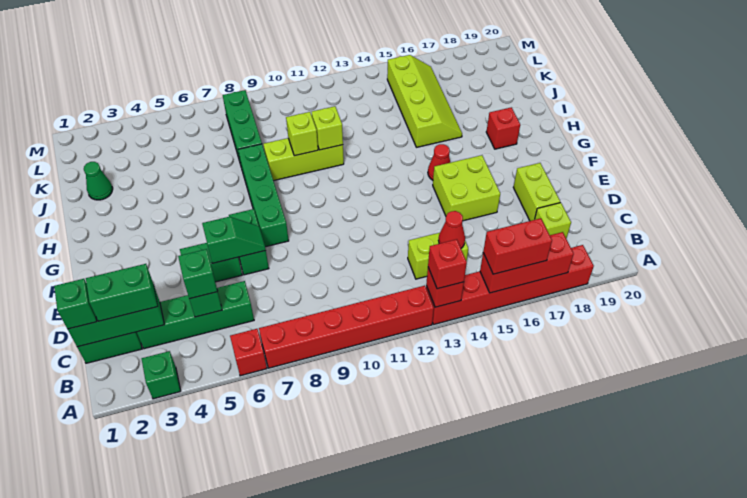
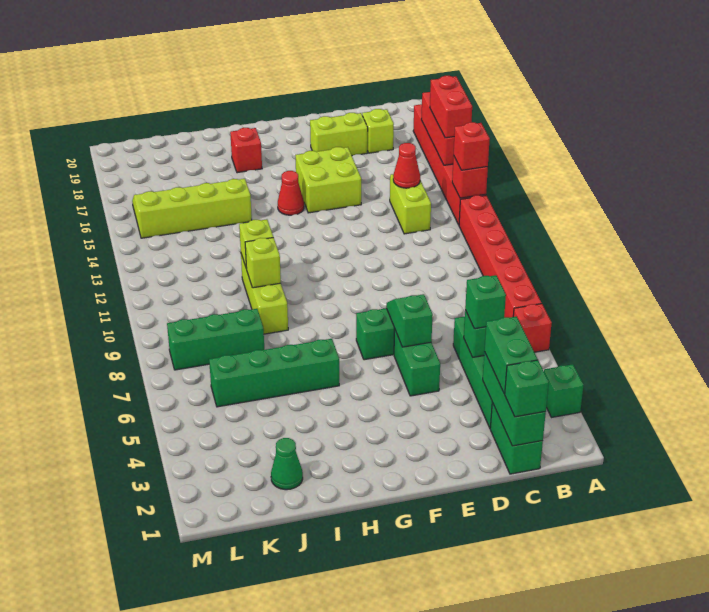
green 1x4 brick [238,144,289,247] -> green 1x4 brick moved to [209,339,339,407]

